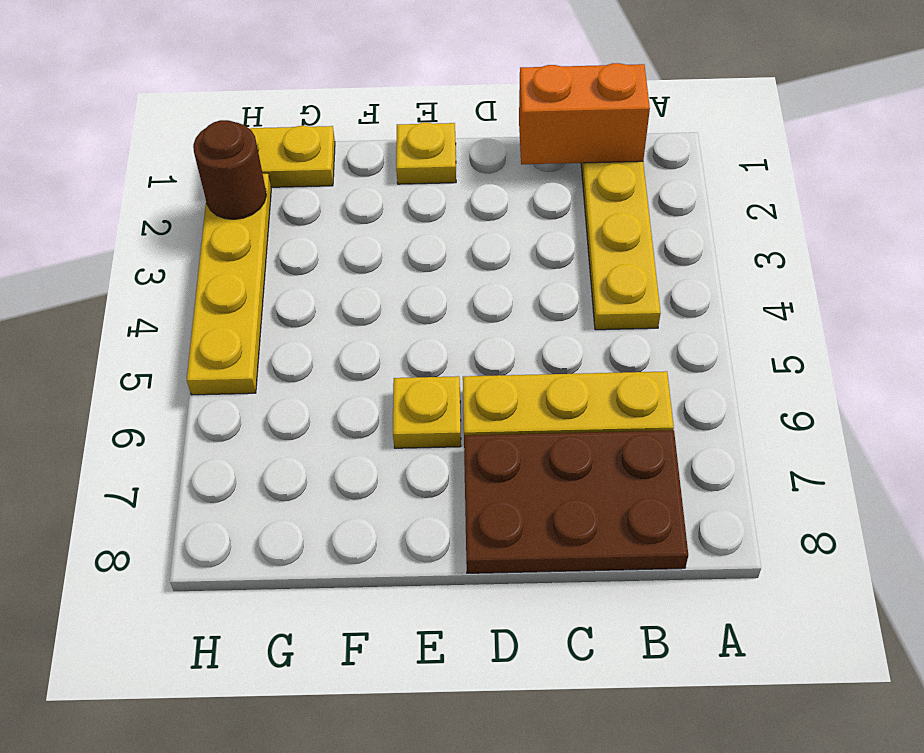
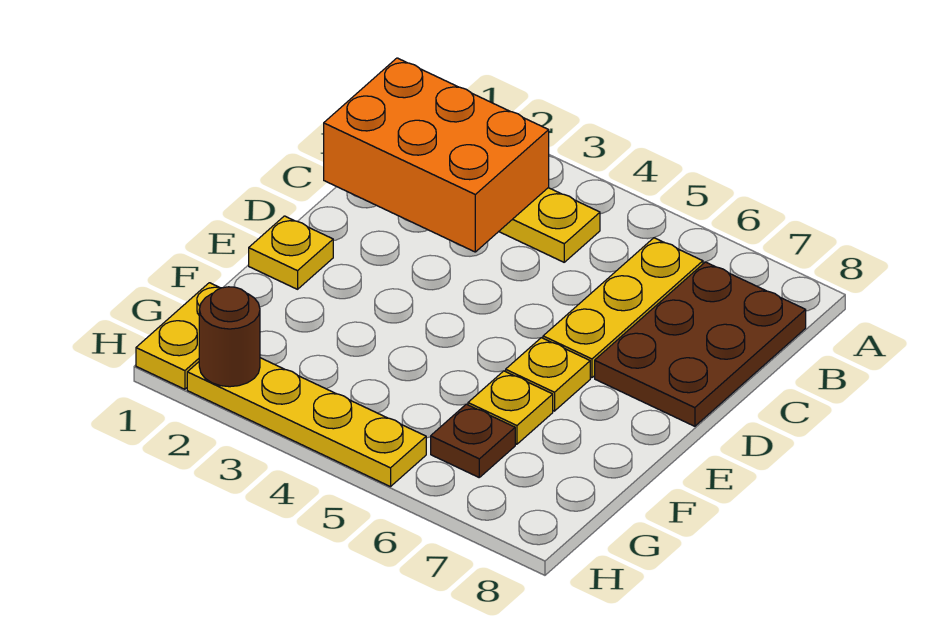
orange 1x2 brick [519,63,650,164] -> orange 2x3 brick [324,58,549,252]
none -> yellow 1x1 plate [468,371,553,444]
none -> brown 1x1 plate [431,404,515,477]

